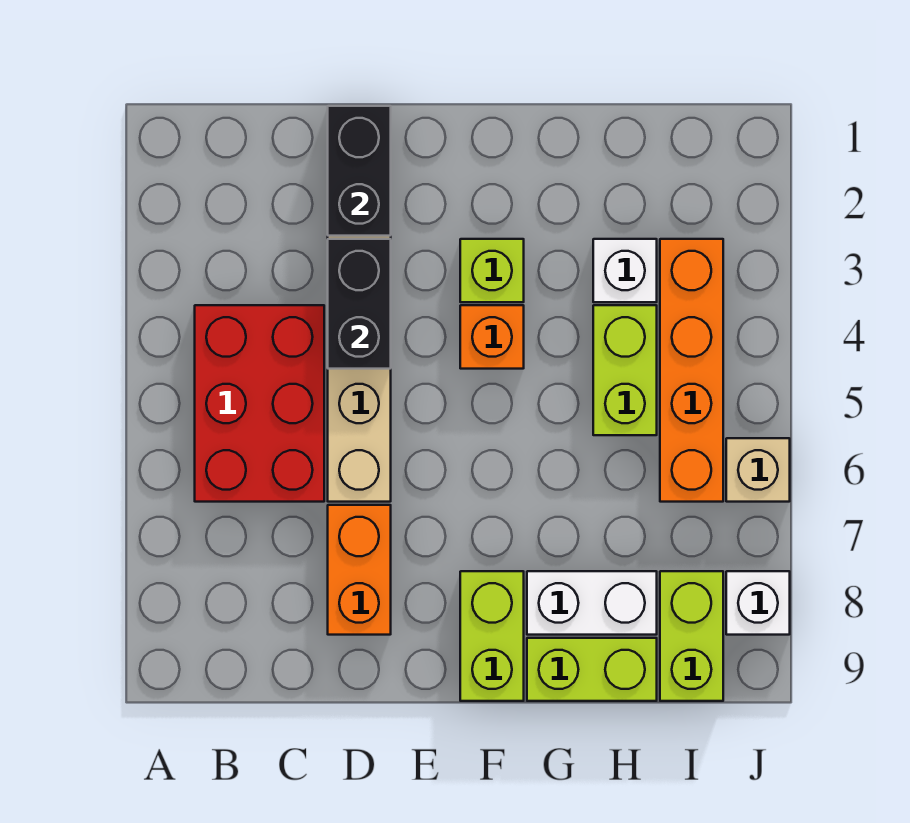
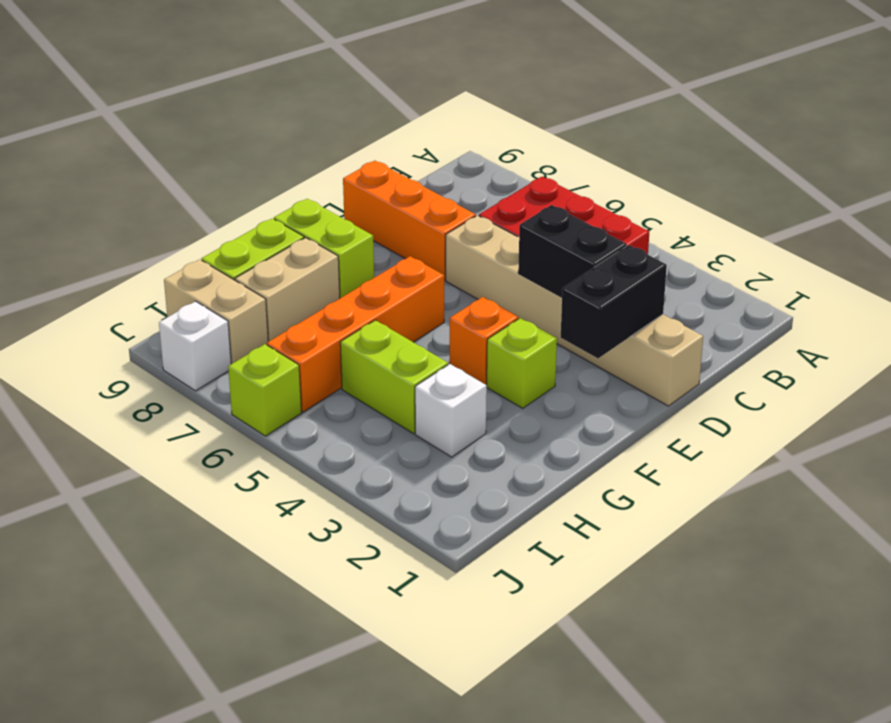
black 1x2 brick [328,106,391,236] -> black 1x2 brick turned to [561,245,667,358]
orange 1x2 brick [328,505,391,635] -> orange 1x3 brick [343,161,476,280]
white 1x2 brick [527,571,657,635] -> tan 1x2 brick [235,238,340,342]
orange 1x4 brick [660,239,723,502] -> orange 1x4 brick turned to [267,256,444,412]
lime 1x2 brick [660,571,723,701] -> tan 1x2 brick [164,259,268,364]
tan 1x1 brick [726,438,790,502] -> lime 1x1 brick [228,344,302,436]

